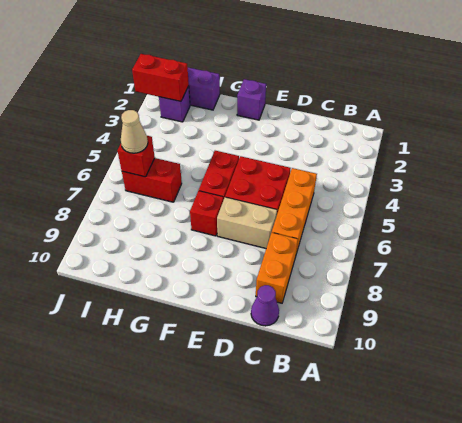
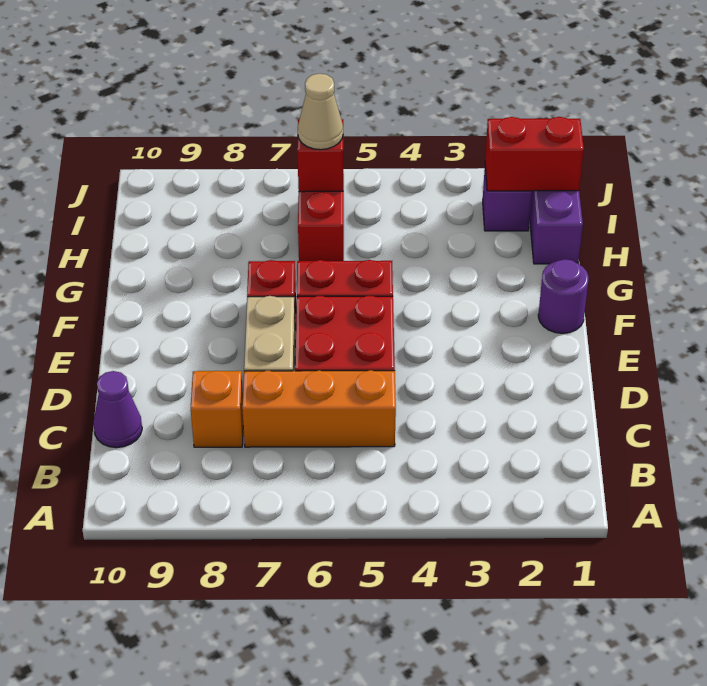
orange 1x2 brick [256,233,298,303] -> orange 1x1 brick [191,371,243,447]
purple 1x1 brick [237,79,266,120] -> purple 1x1 round brick [538,259,589,333]
red 1x2 brick [132,54,189,101] -> red 1x2 brick turned to [485,117,584,191]

